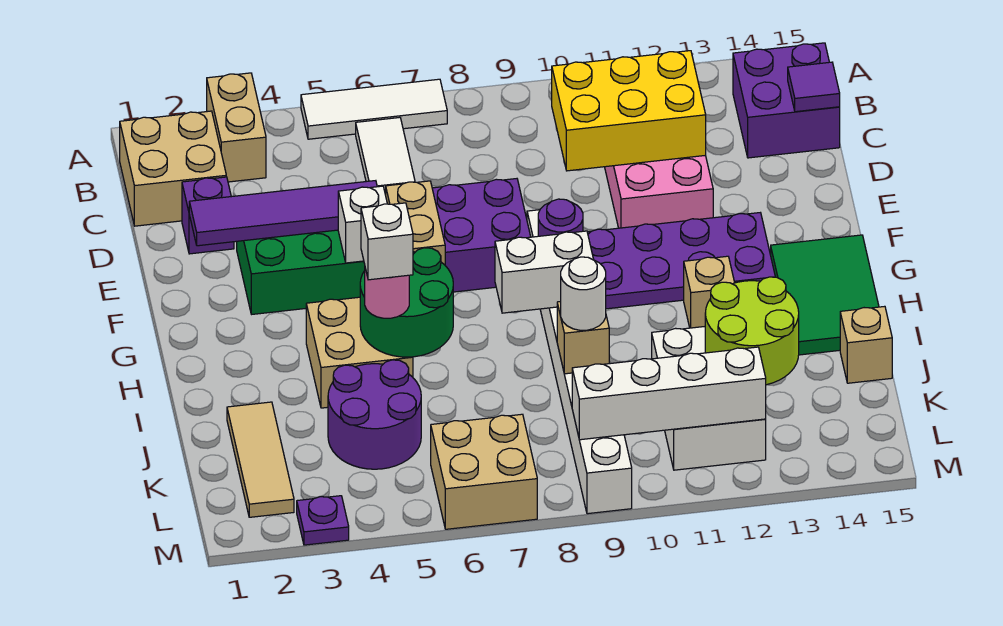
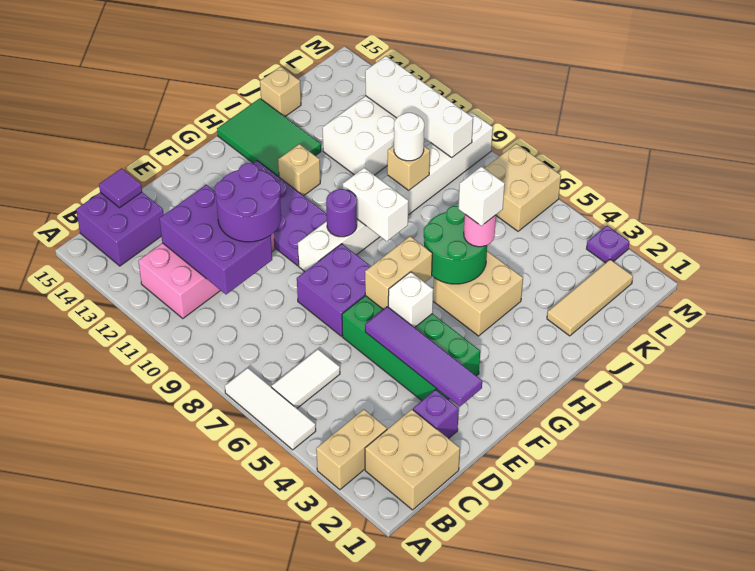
yellow 2x3 brick [552,51,706,171] -> purple 2x3 brick [159,185,272,294]
green 2x3 tile [771,235,879,355] -> green 2x3 tile turned to [217,98,321,177]
purple 2x2 round brick [328,360,421,469] -> purple 2x2 round brick moved to [215,163,281,242]
lime 2x2 round brick [705,277,799,385] -> none

